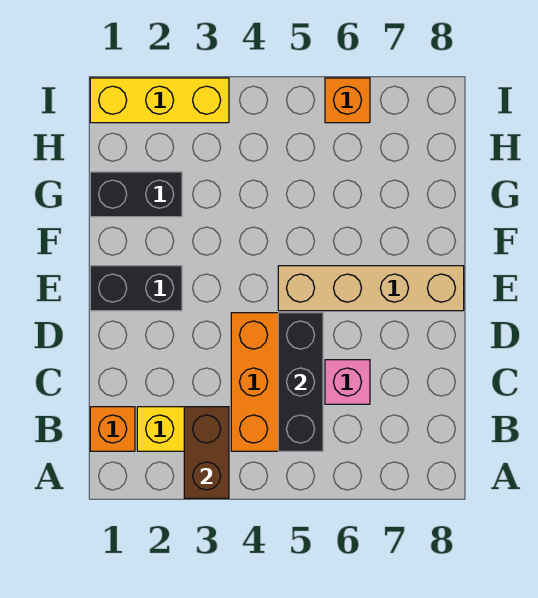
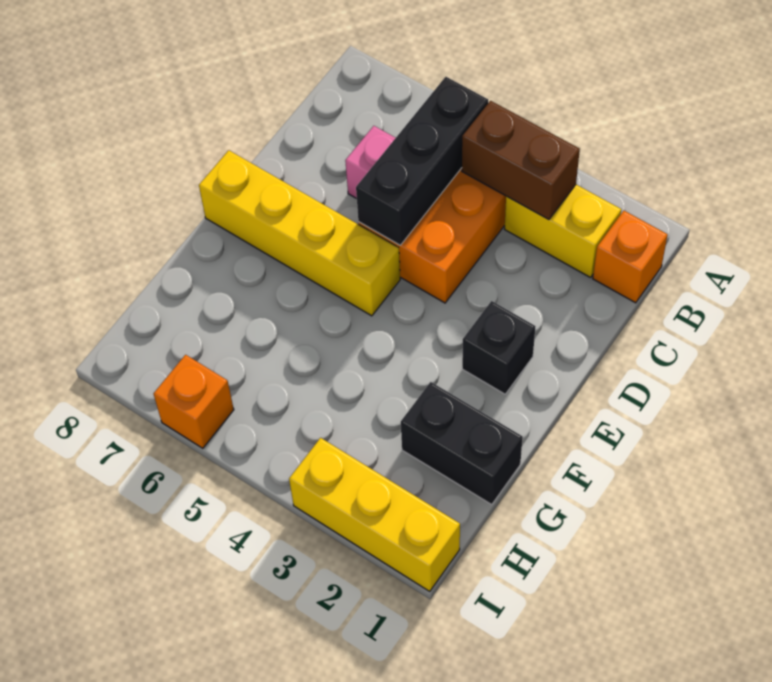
brown 1x2 brick [184,407,229,498] -> brown 1x2 brick turned to [462,101,580,220]
black 1x2 brick [90,266,182,311] -> black 1x1 brick [462,301,535,394]
tan 1x4 brick [278,266,464,311] -> yellow 1x4 brick [199,150,400,316]

